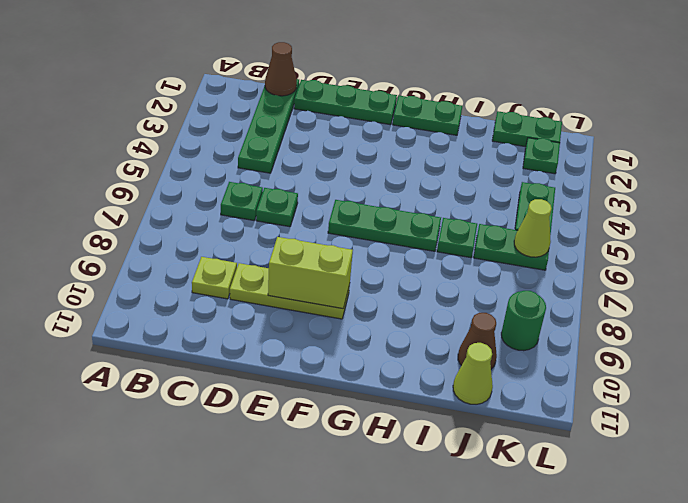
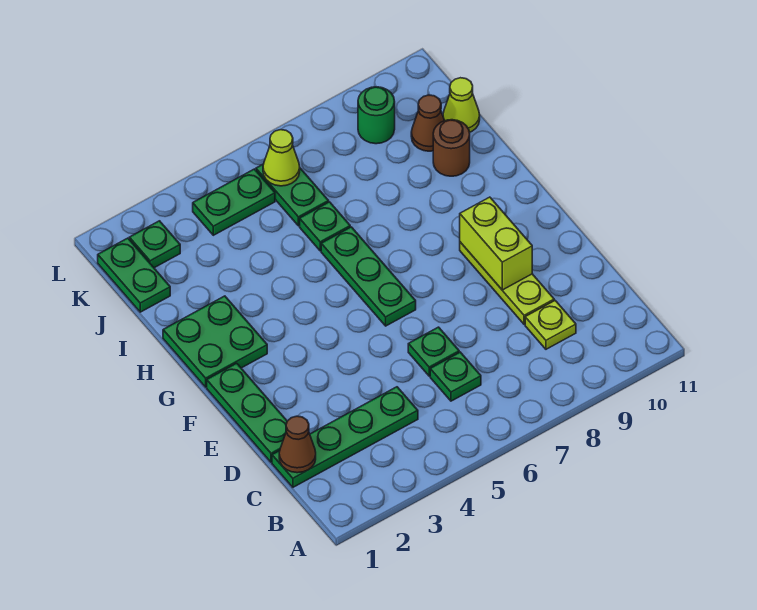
green 1x2 plate [393,96,462,135] -> green 2x2 plate [163,296,267,387]
none -> brown 1x1 round brick [433,120,470,176]

